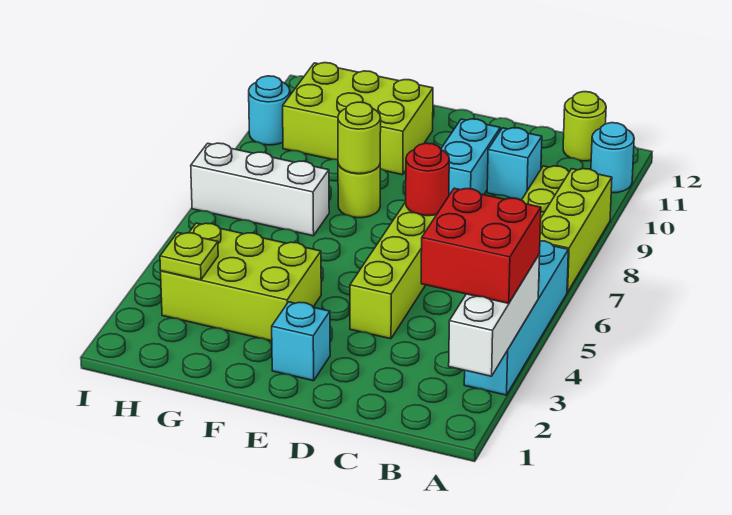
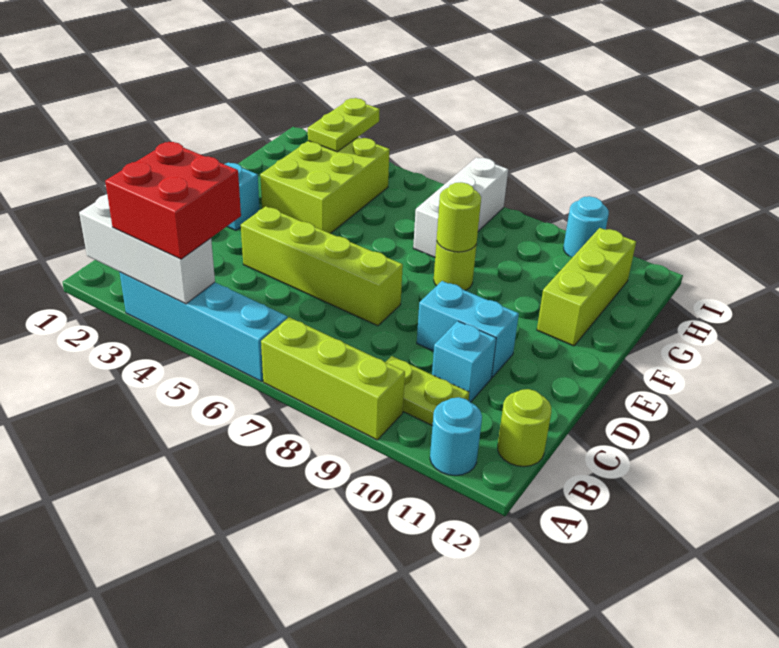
red 1x1 round brick [406,143,449,216] -> none
lime 2x3 brick [283,63,433,175] -> lime 1x3 brick [537,228,636,346]
lime 1x1 plate [160,233,218,280] -> lime 1x2 plate [308,98,380,152]

